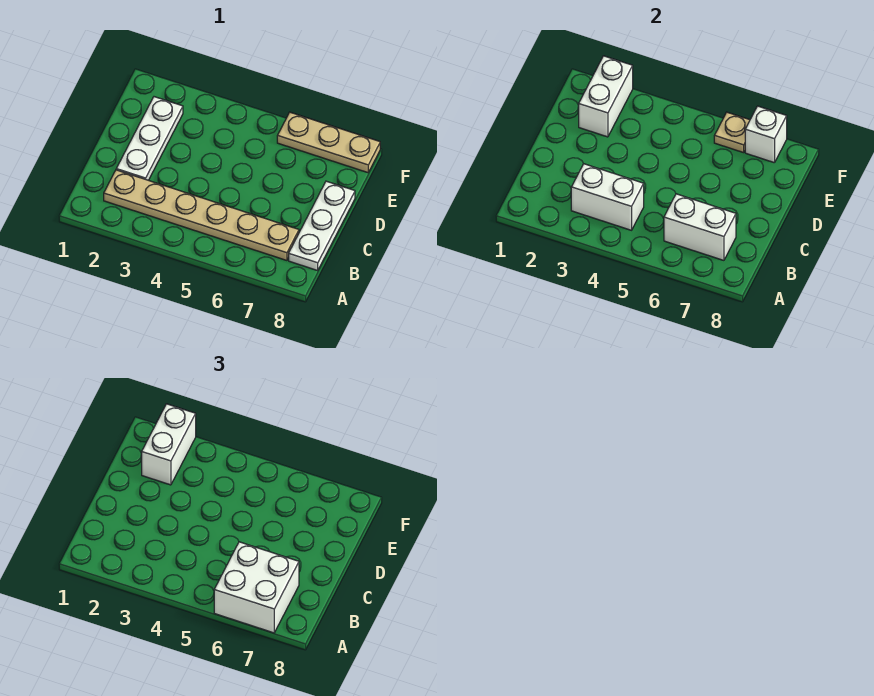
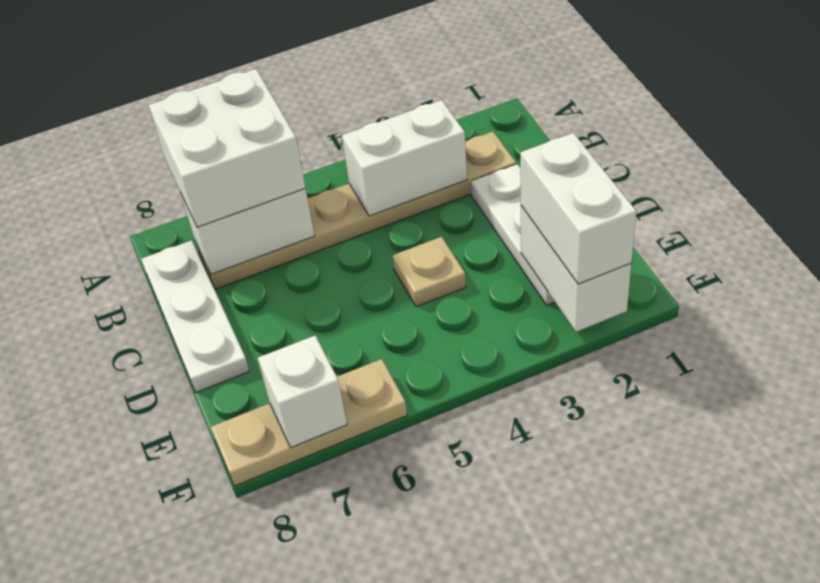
tan 1x1 plate [714,112,750,153] -> tan 1x1 plate moved to [392,237,466,307]

